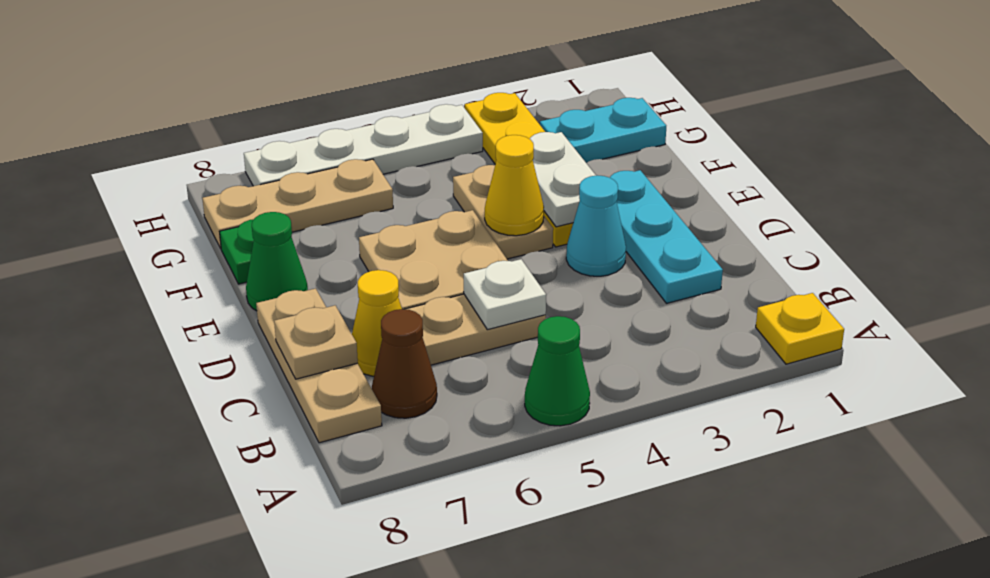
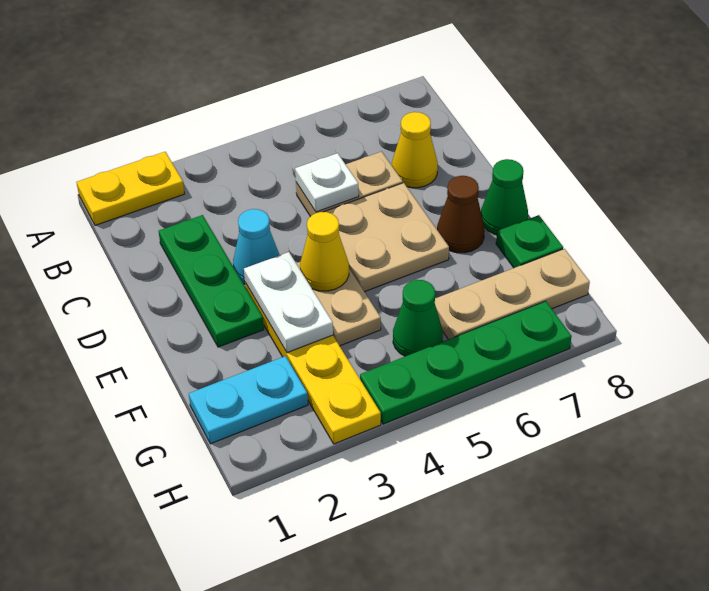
yellow 1x1 plate [756,293,844,364] -> yellow 1x2 plate [76,152,184,225]
green 1x1 cone [525,316,590,426] -> green 1x1 cone moved to [393,280,443,356]
brown 1x1 cone [372,309,437,418] -> brown 1x1 cone moved to [437,176,485,253]
tan 1x3 plate [256,288,382,443] -> none
cyan 1x3 plate [610,170,723,303] -> green 1x3 plate [159,215,264,347]
tan 1x1 plate [274,305,358,379] -> none
white 1x4 plate [244,104,483,186] -> green 1x4 plate [360,301,572,424]

